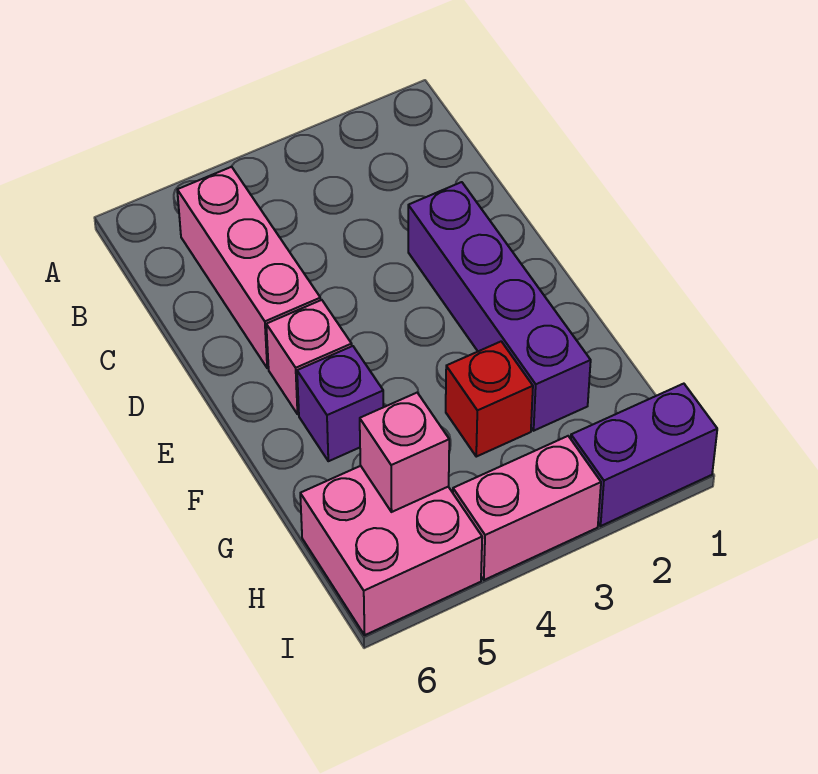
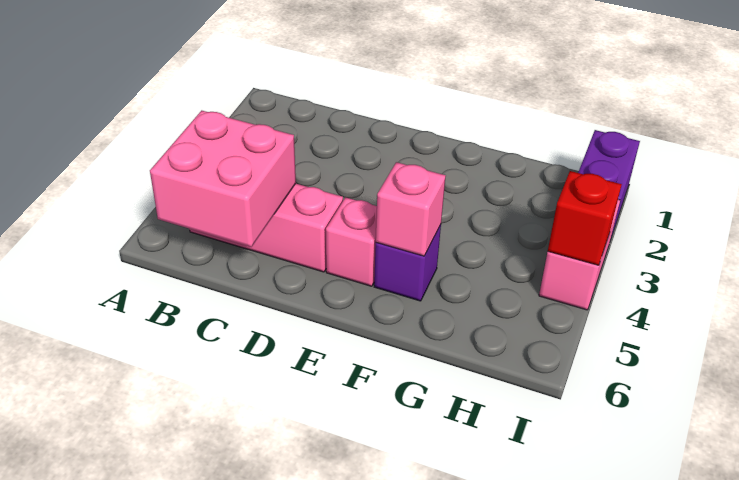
purple 1x4 brick [408,182,591,431] -> none
red 1x1 brick [446,341,533,457] -> red 1x1 brick moved to [548,171,622,265]
pink 2x2 brick [300,466,482,635] -> pink 2x2 brick moved to [150,111,296,247]
pink 1x1 brick [360,393,449,512] -> pink 1x1 brick moved to [376,162,446,256]

